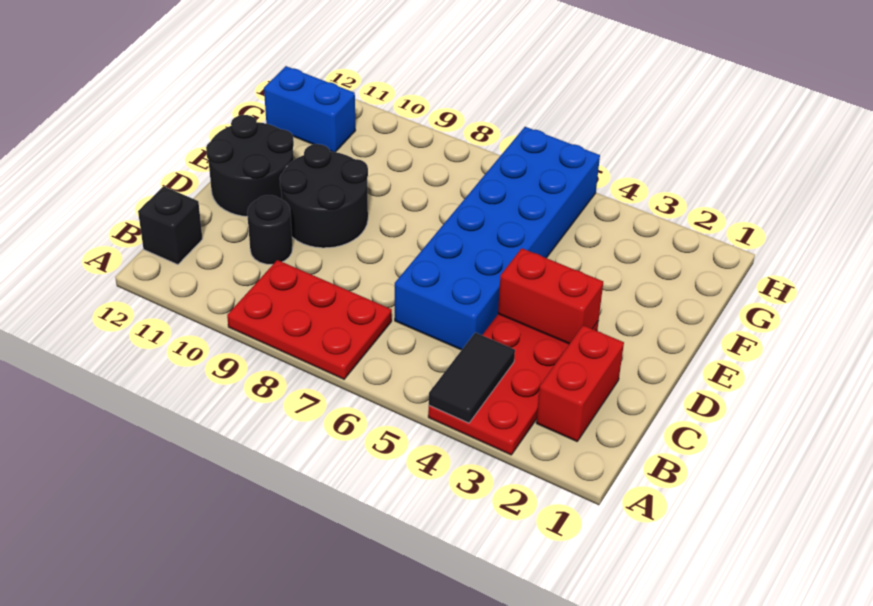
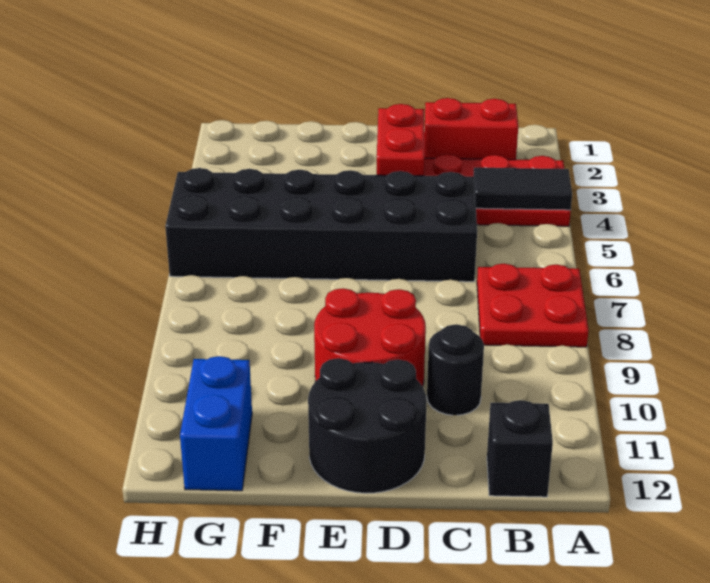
red 2x3 plate [227,260,392,379] -> red 2x2 plate [477,264,589,347]
blue 2x6 brick [395,127,600,350] -> black 2x6 brick [165,168,477,282]
black 2x2 round brick [280,144,368,248] -> red 2x2 round brick [314,288,426,387]

